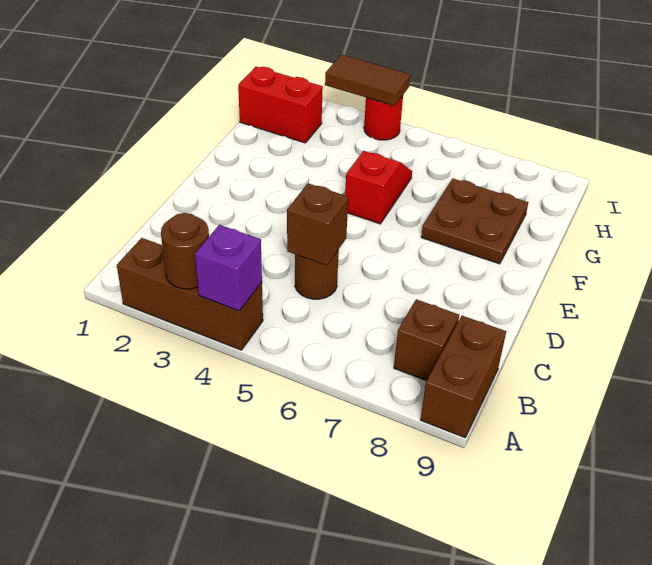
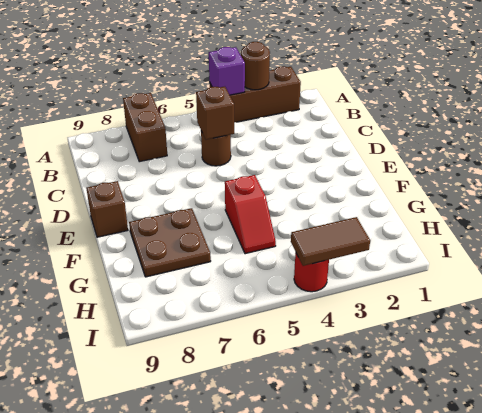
brown 1x2 brick [420,316,506,438] -> brown 1x2 brick moved to [123,93,167,162]
brown 1x1 brick [394,299,459,381] -> brown 1x1 brick moved to [86,181,128,237]
red 1x2 brick [238,66,323,143] -> none

